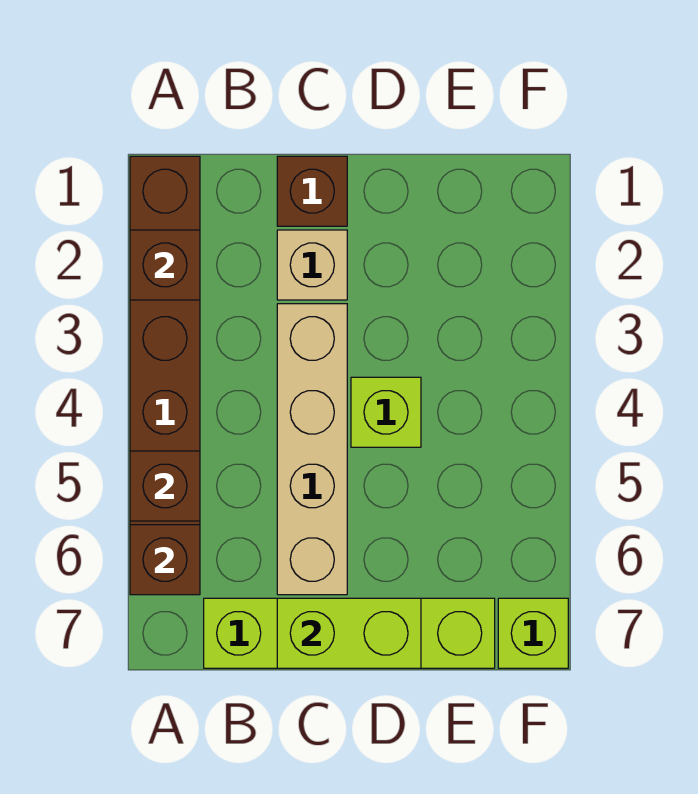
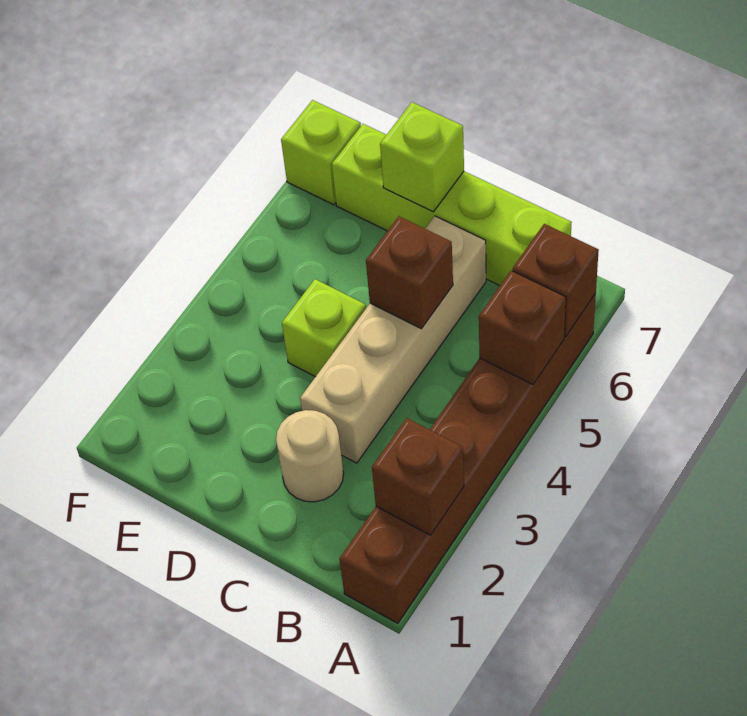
brown 1x1 brick [277,156,347,226] -> brown 1x1 brick moved to [366,216,453,329]
tan 1x1 brick [277,230,347,300] -> tan 1x1 round brick [276,410,344,502]
lime 1x2 brick [277,598,421,668] -> lime 1x1 brick [380,102,464,212]

